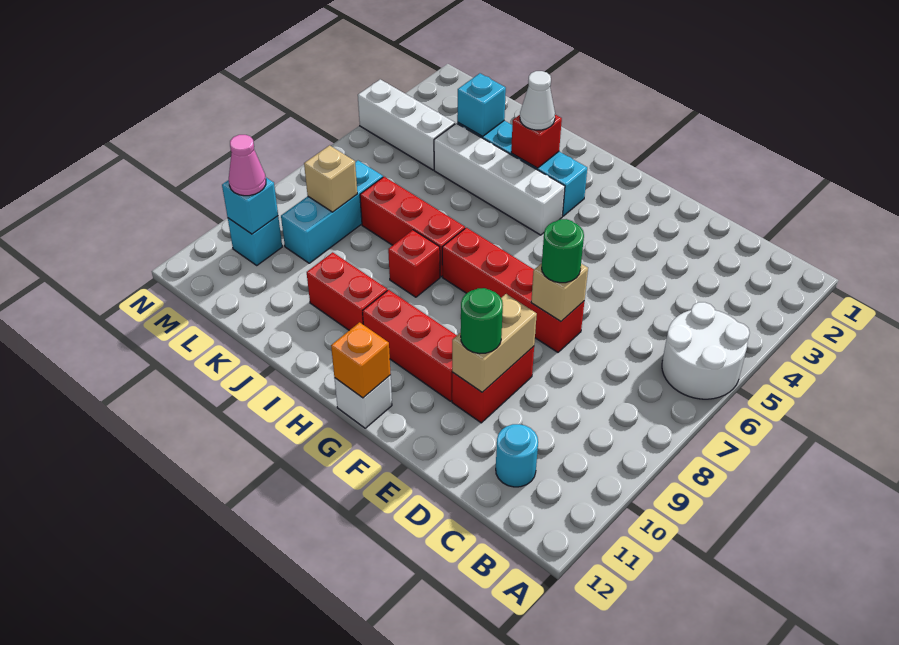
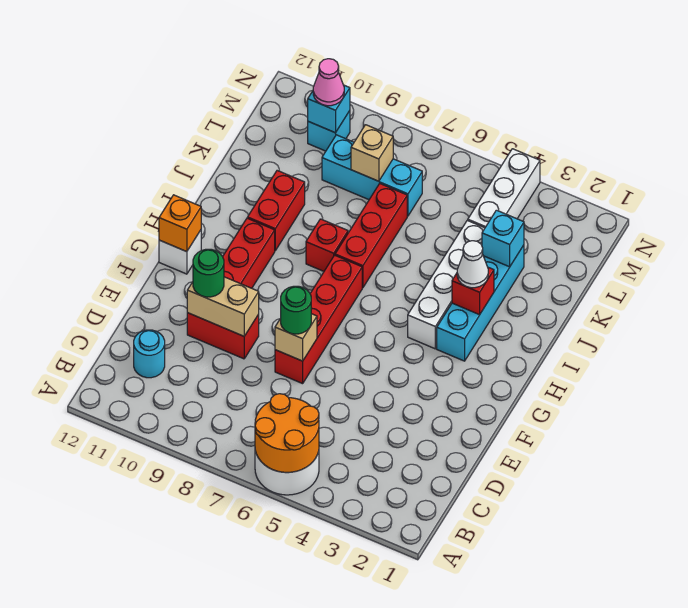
none -> orange 2x2 round brick [255,394,319,472]

